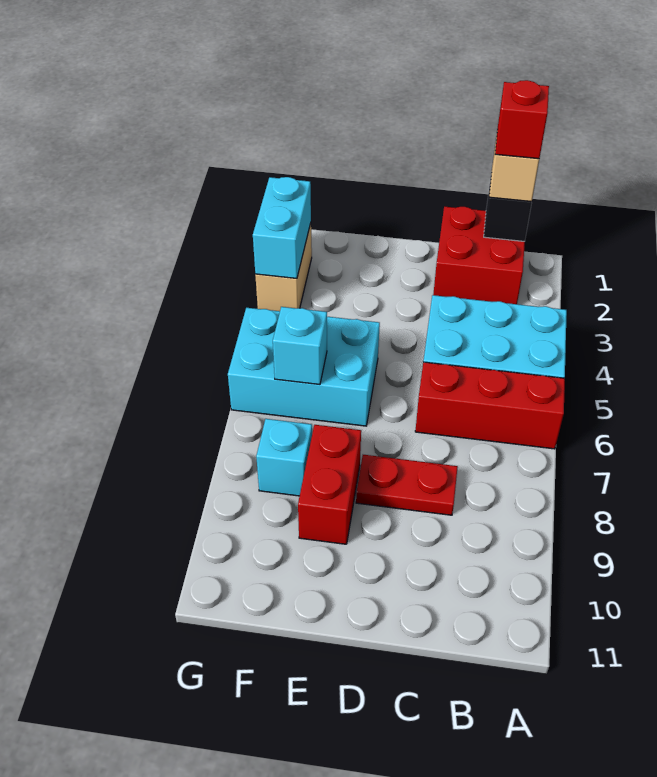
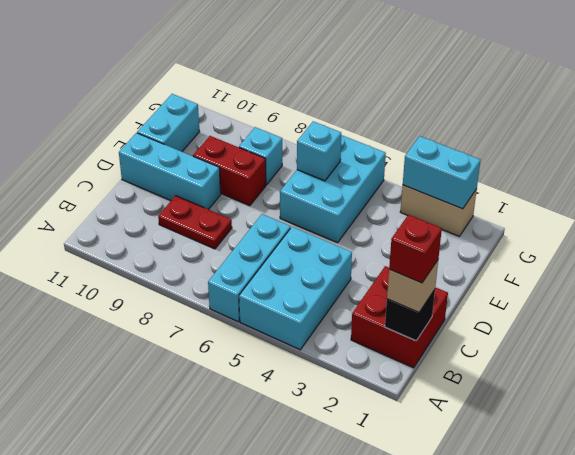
red 1x3 brick [415,362,565,449] -> cyan 1x3 brick [208,214,291,322]
red 1x2 plate [356,455,458,515] -> red 1x2 plate turned to [158,196,232,249]
none -> cyan 1x3 brick [119,133,221,209]
none -> cyan 1x2 brick [137,94,200,152]

